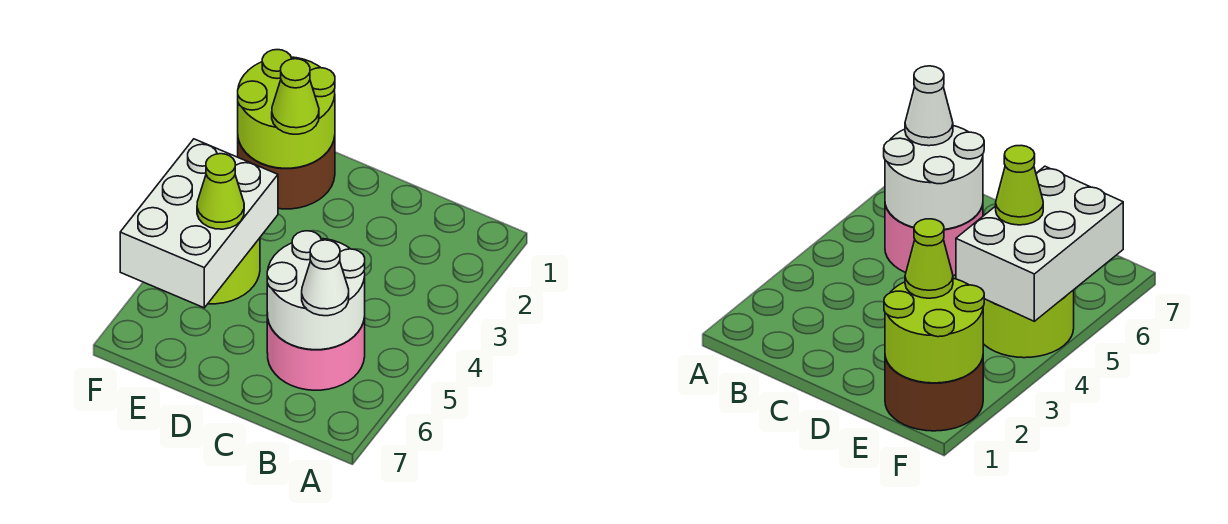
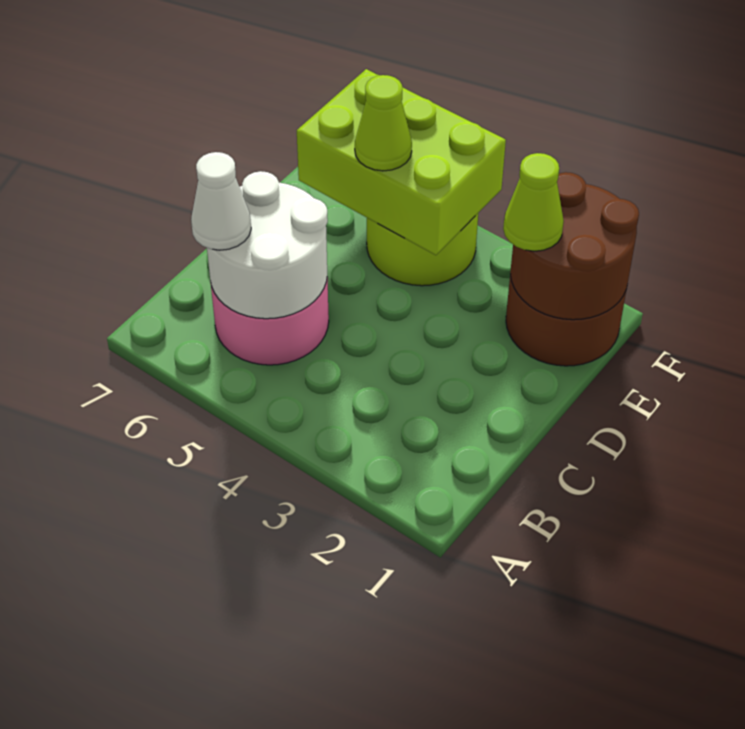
lime 2x2 round brick [238,50,335,168] -> brown 2x2 round brick [510,172,639,320]
white 2x3 brick [120,139,278,308] -> lime 2x3 brick [297,69,506,255]

